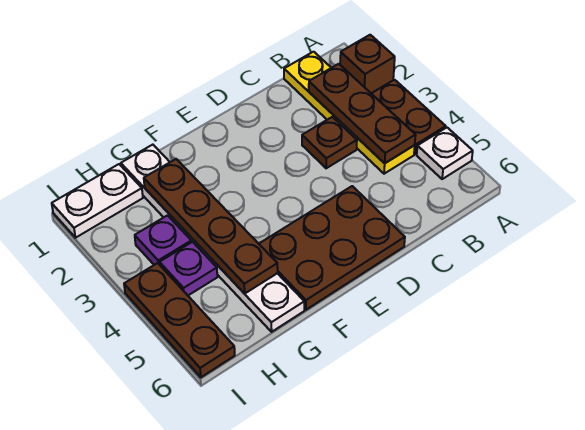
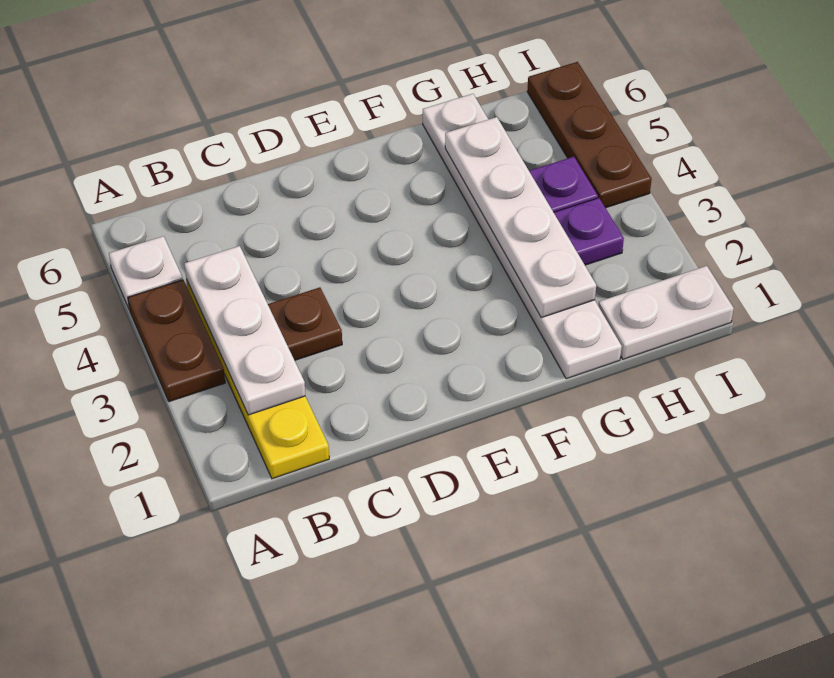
brown 1x1 brick [340,35,395,93] -> none
brown 1x3 plate [309,64,416,163] -> white 1x3 plate [184,246,305,415]
brown 2x3 plate [259,186,405,310] -> none
brown 1x4 plate [144,159,278,294] -> white 1x4 plate [445,117,596,317]

